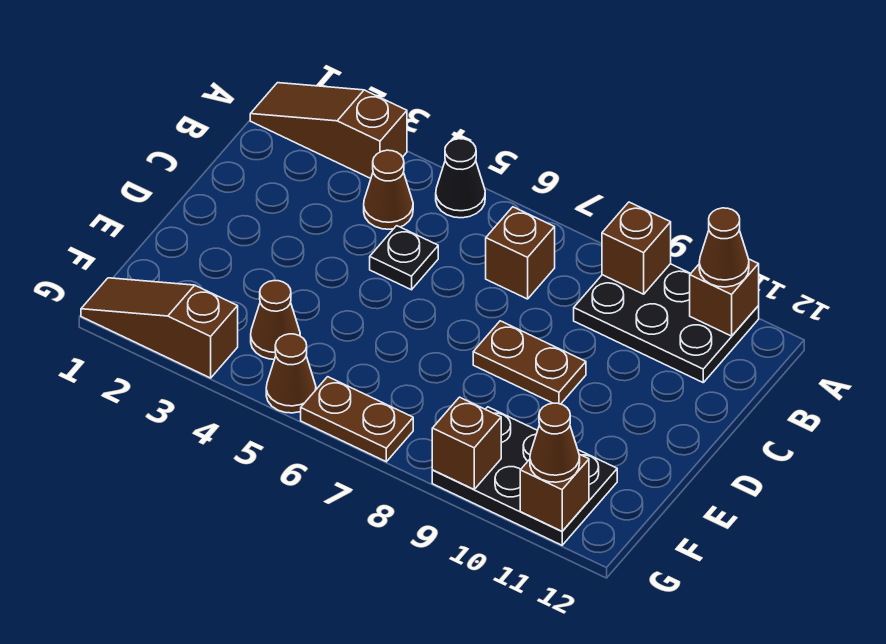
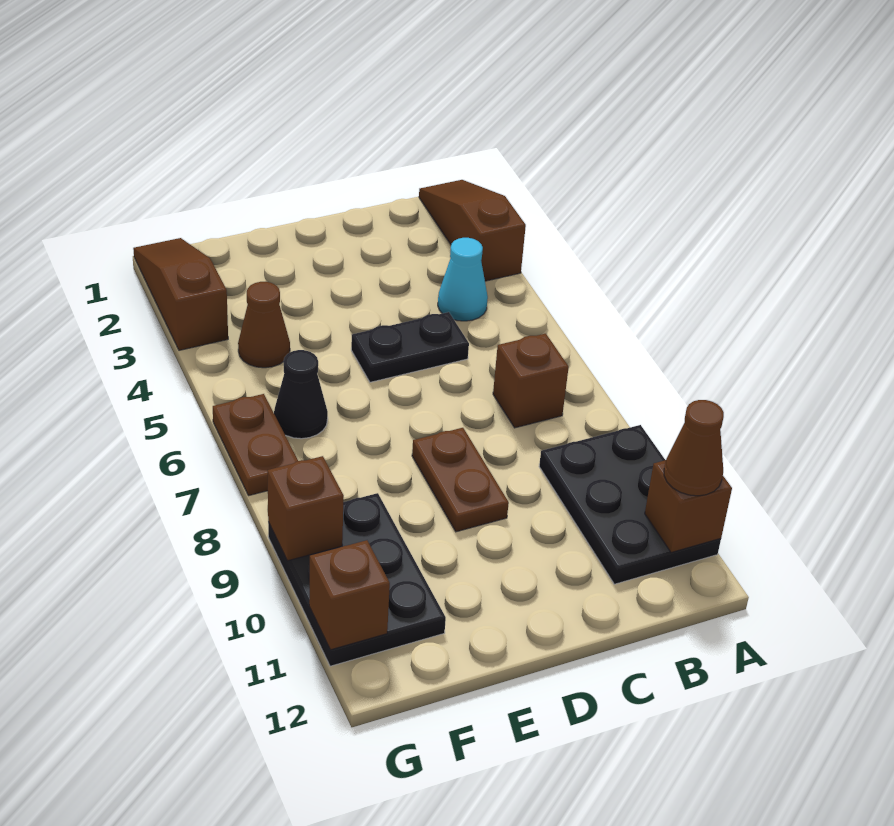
black 1x1 cone [436,139,485,218] -> black 1x1 cone moved to [274,350,328,439]
brown 1x1 brick [602,202,671,294] -> none
brown 1x1 cone [364,150,413,229] -> cyan 1x1 cone [438,238,488,321]
black 1x1 plate [370,226,438,290] -> black 1x2 plate [351,312,469,382]
brown 1x1 cone [266,334,316,413] -> none
brown 1x1 cone [530,403,580,482] -> none

